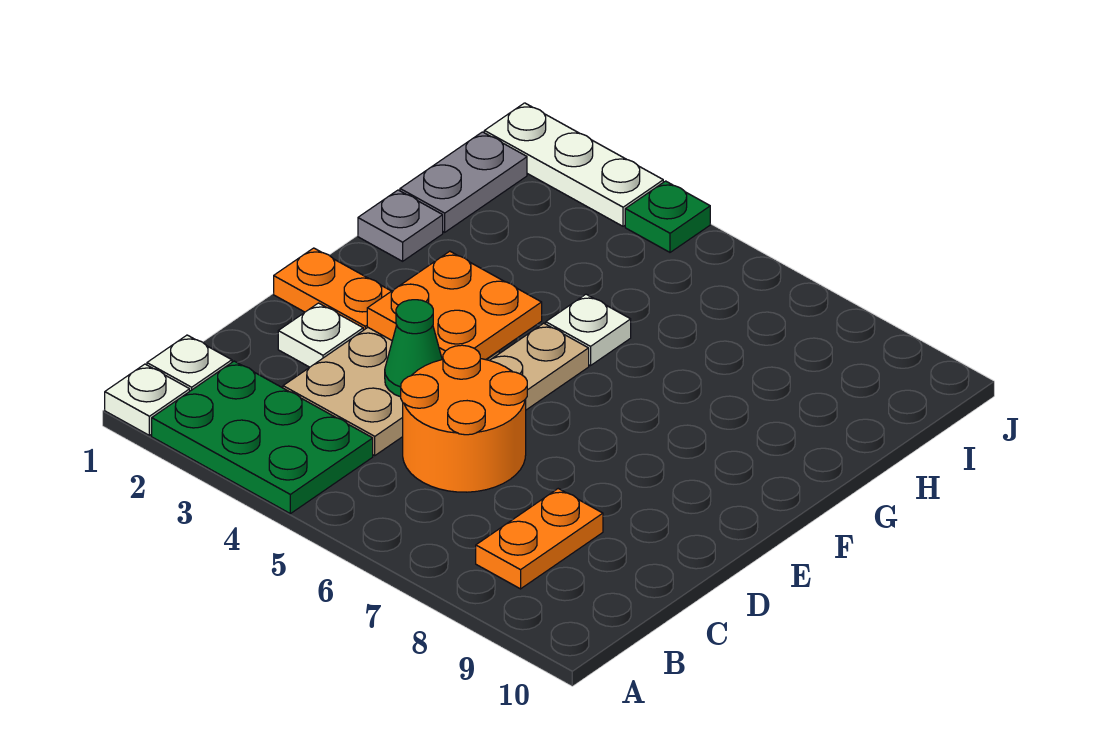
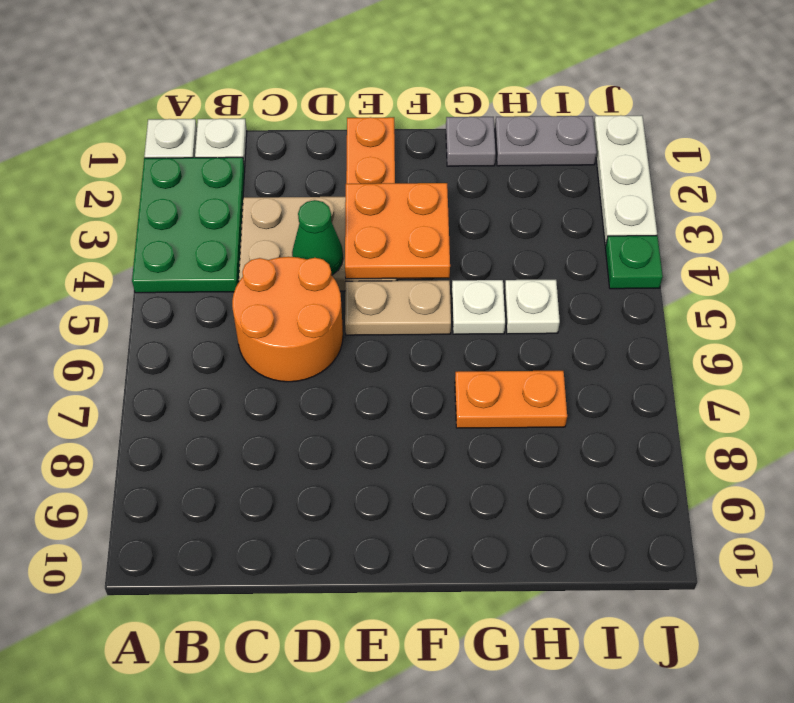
orange 1x2 plate [476,489,603,589] -> orange 1x2 plate moved to [455,371,567,428]
white 1x1 plate [278,303,363,367] -> white 1x1 plate moved to [504,279,560,334]

